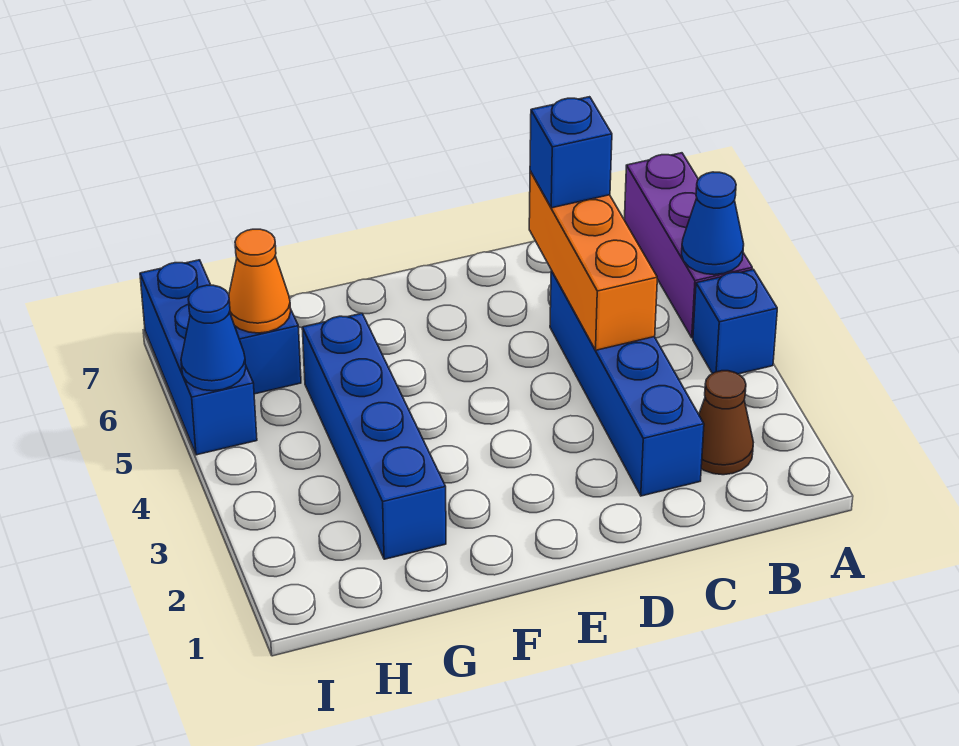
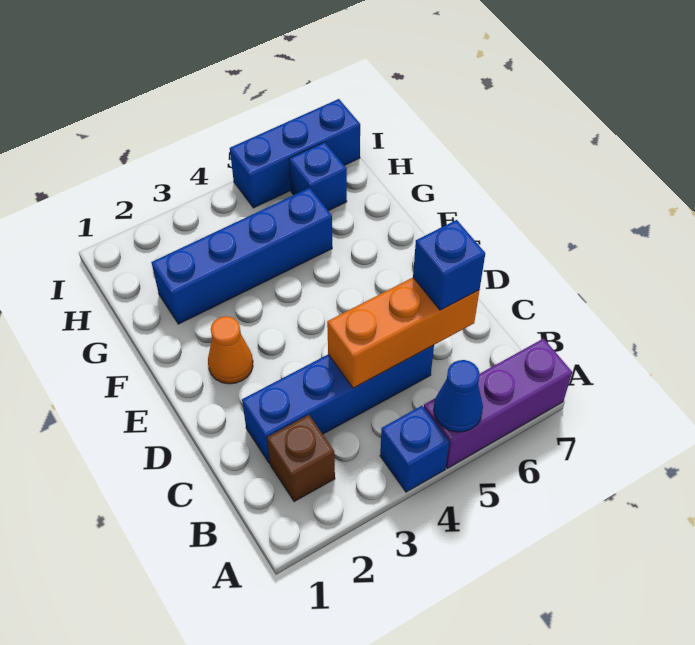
brown 1x1 cone [699,371,753,475] -> brown 1x1 brick [267,415,335,502]
orange 1x1 cone [229,229,291,333] -> orange 1x1 cone moved to [208,316,253,384]
blue 1x1 cone [181,285,246,391] -> none

